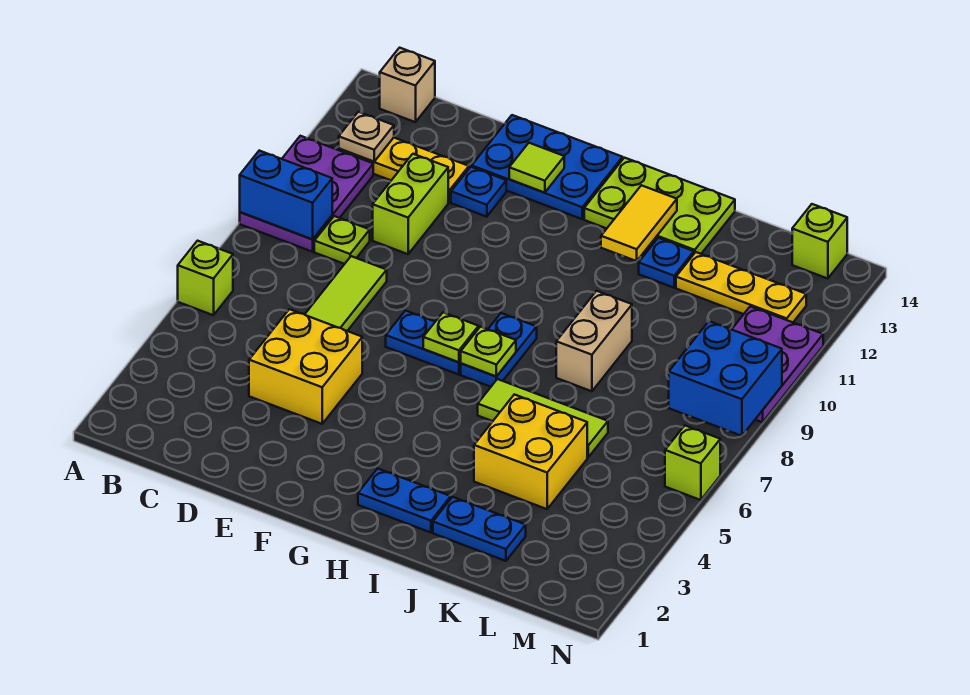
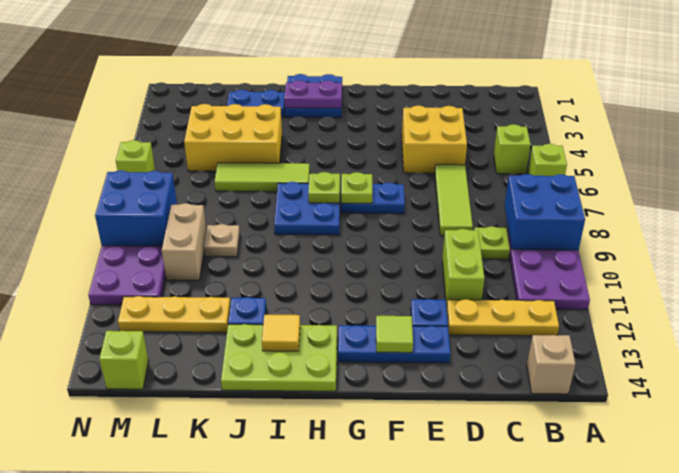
blue 1x2 brick [240,151,332,239] -> blue 2x2 brick [505,174,585,250]
none -> lime 1x1 brick [494,124,531,174]
tan 1x1 plate [339,112,394,162] -> tan 1x1 plate moved to [204,224,240,257]
blue 2x3 plate [472,115,623,219] -> blue 1x3 plate [338,325,450,363]
blue 1x2 plate [358,469,451,533] -> blue 2x2 plate [285,74,342,118]
none -> purple 1x2 plate [284,80,342,108]
blue 1x2 plate [461,313,537,387] -> blue 2x2 plate [274,182,340,235]
yellow 1x2 tile [601,185,677,261] -> yellow 1x1 tile [262,315,300,351]
yellow 2x2 brick [474,394,587,509] -> yellow 2x3 brick [184,104,282,171]
tan 1x2 brick [556,291,632,391] -> tan 1x2 brick moved to [162,203,206,280]

